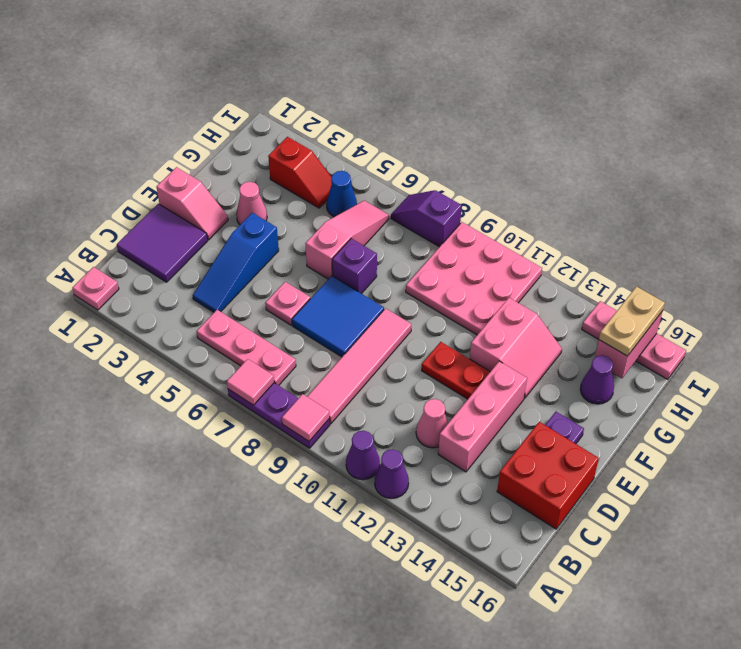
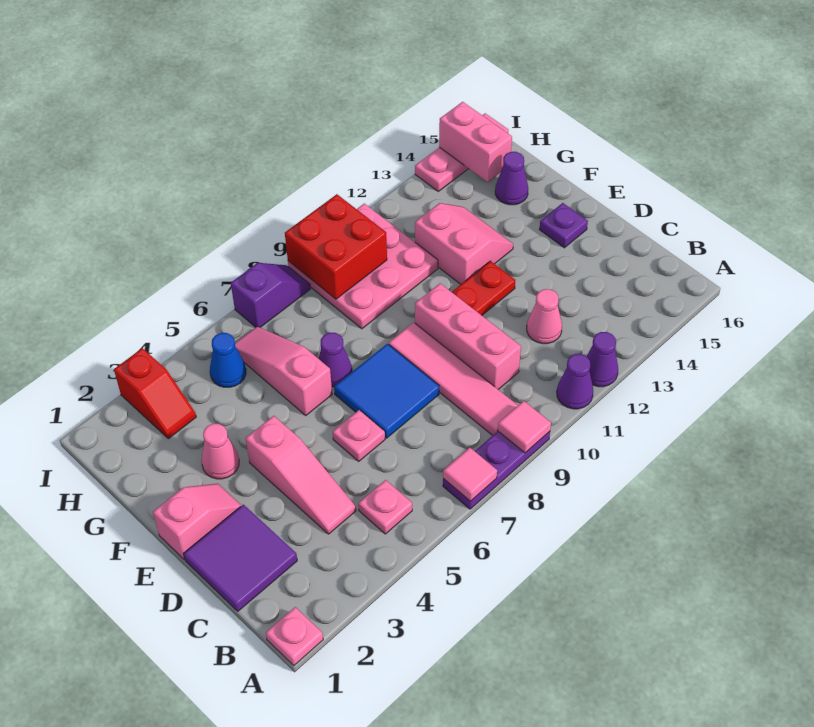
pink 1x3 plate [197,310,296,385] -> pink 1x1 plate [358,480,412,534]
blue 1x3 slope [193,213,279,312] -> pink 1x3 slope [246,416,356,534]
pink 1x3 brick [438,361,527,472] -> pink 1x3 brick moved to [415,284,521,389]
red 2x2 brick [497,422,599,529] -> red 2x2 brick moved to [285,194,387,299]
purple 1x1 brick [332,238,377,294] -> purple 1x1 cone [318,333,352,387]
red 1x2 slope [268,137,332,208] -> red 1x2 slope turned to [114,348,196,439]
tan 1x2 plate [599,287,665,356] -> none
purple 1x2 slope [391,190,462,247] -> purple 1x2 slope turned to [231,263,311,327]

